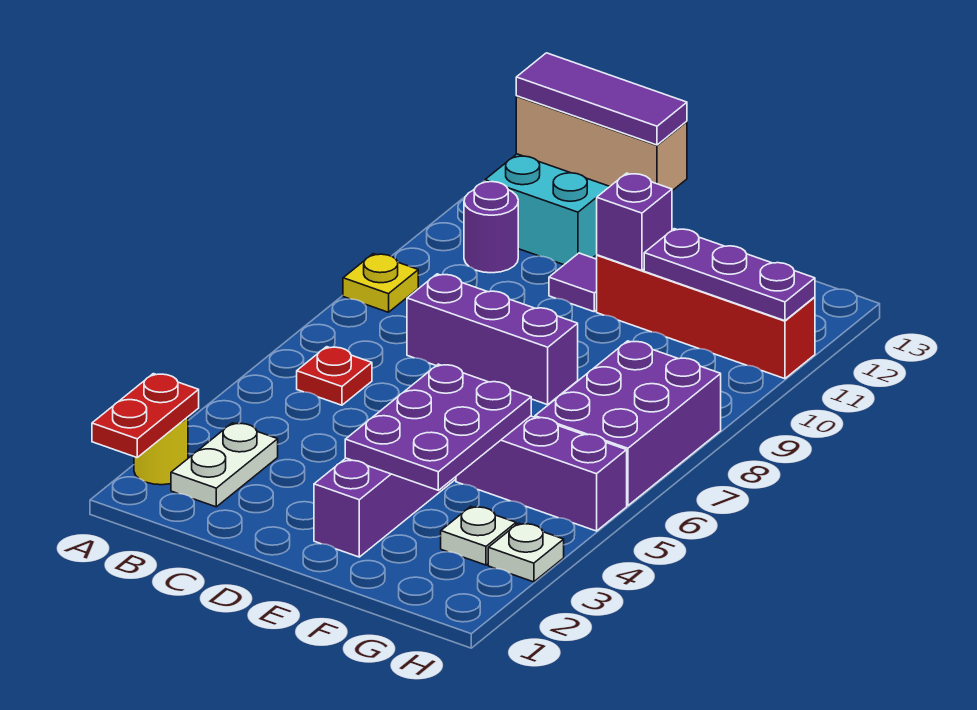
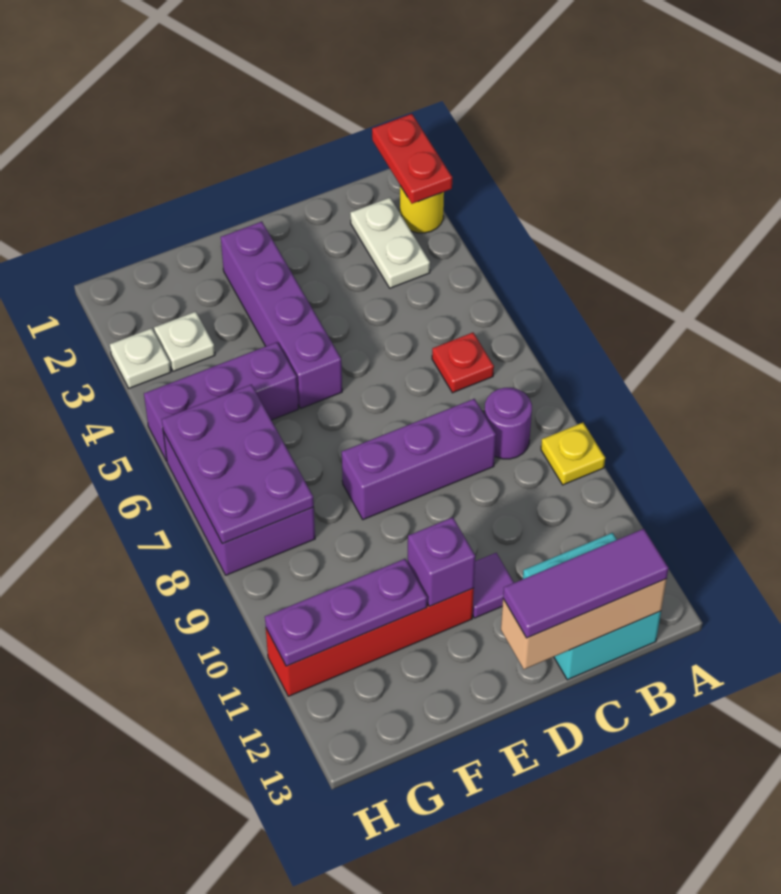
purple 1x1 round brick [464,182,518,273] -> purple 1x1 round brick moved to [484,388,532,459]
purple 2x3 plate [345,364,531,490] -> purple 2x3 plate moved to [162,384,314,544]

